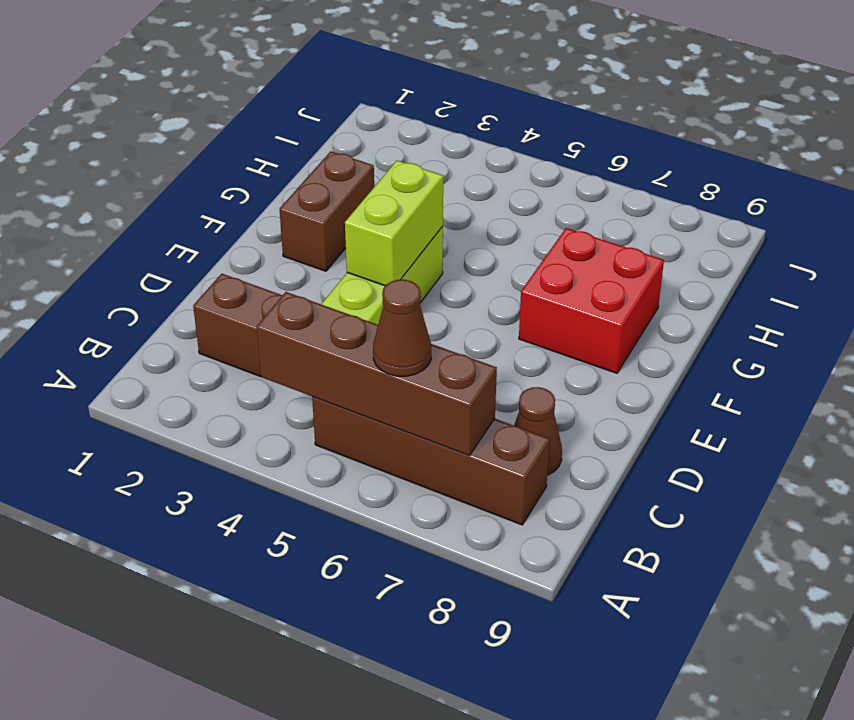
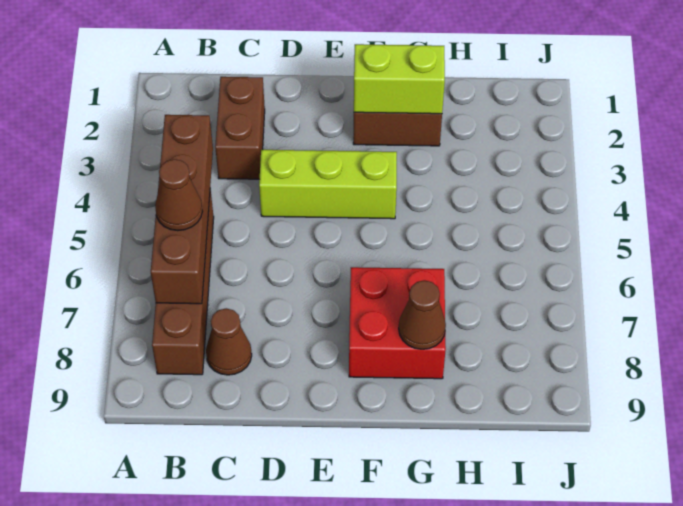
lime 1x2 brick [345,161,443,286] -> lime 1x2 brick moved to [354,44,445,114]
none -> brown 1x1 cone [399,280,446,349]

